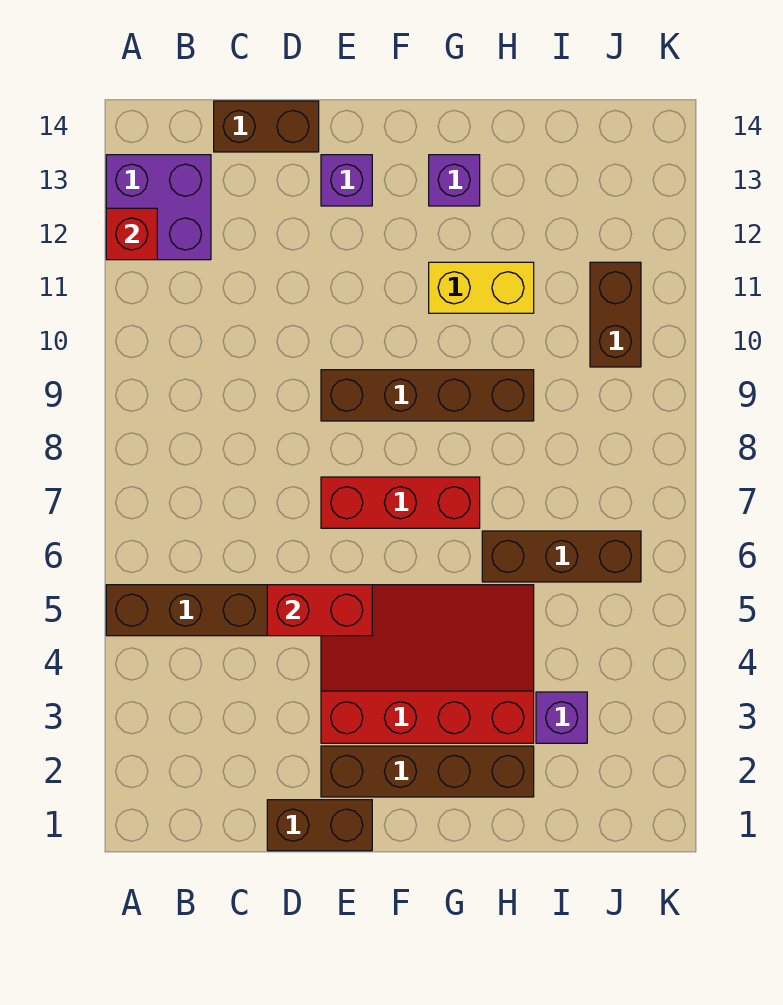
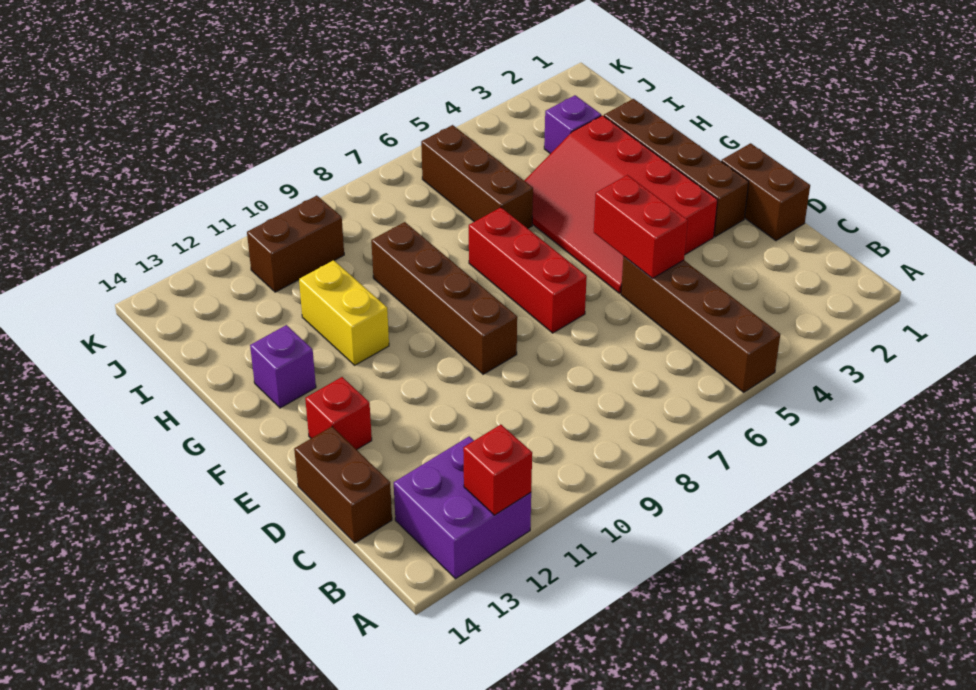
purple 1x1 brick [321,155,372,206] -> red 1x1 brick [305,377,372,450]

